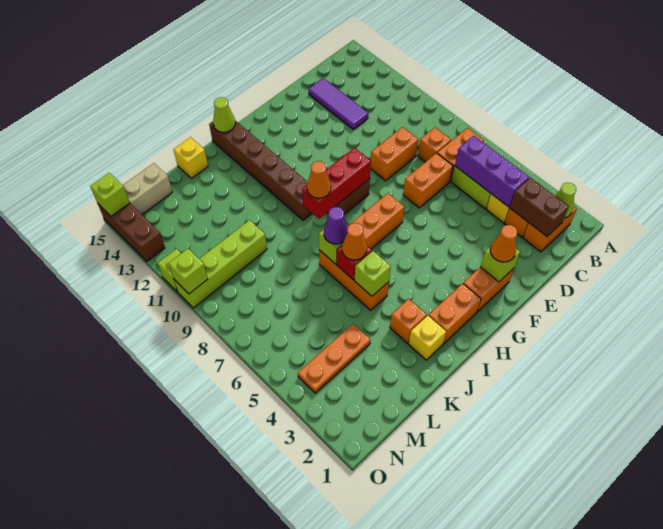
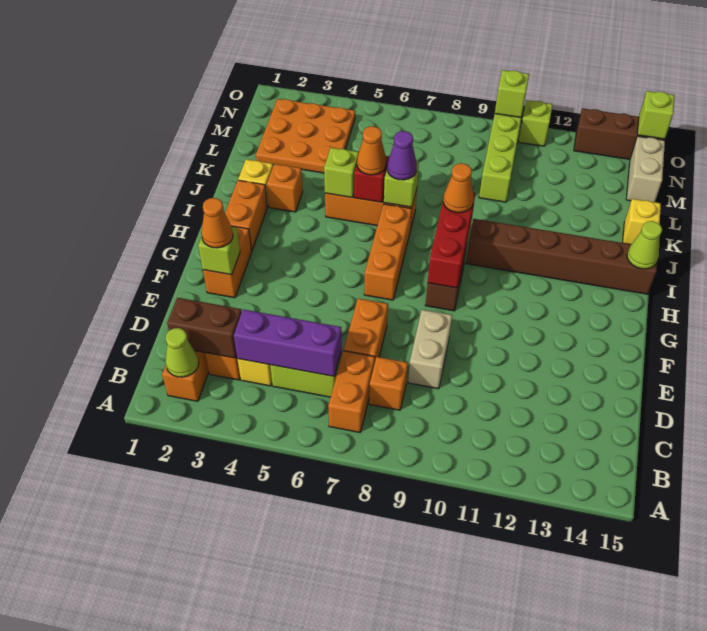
orange 1x2 brick [371,127,418,181] -> tan 1x2 brick [408,310,452,389]
purple 1x3 tile [308,78,368,129] -> none
orange 1x3 plate [298,324,371,393] -> orange 3x3 plate [256,99,355,173]

